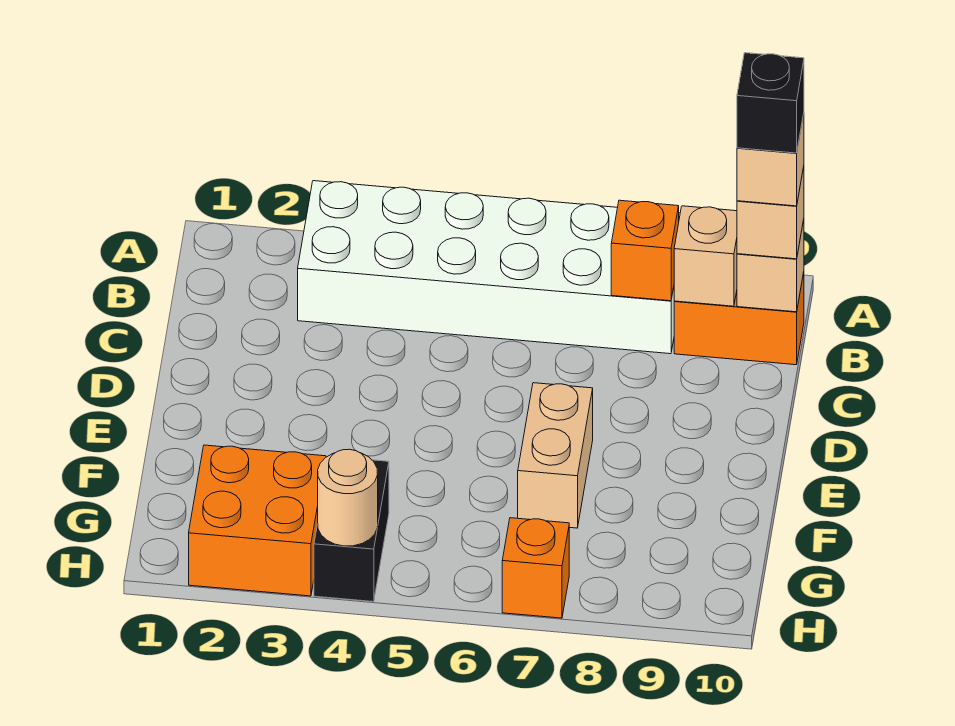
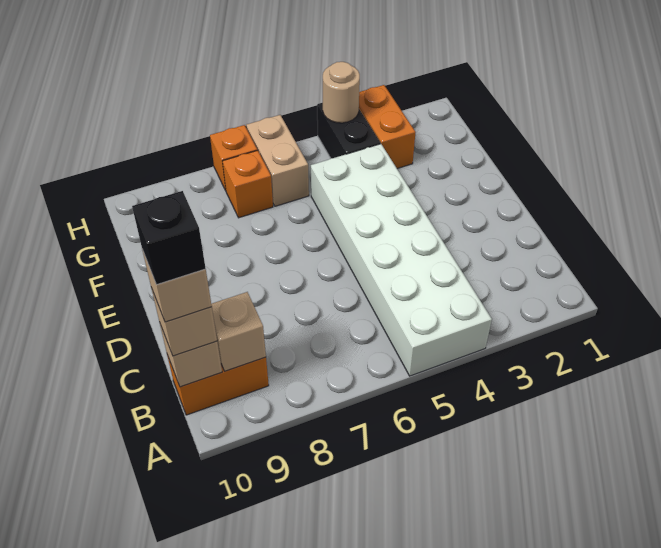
white 2x6 brick [298,181,680,354] -> white 2x6 brick turned to [311,144,492,376]
orange 1x1 brick [611,200,679,301] -> orange 1x1 brick moved to [223,150,273,218]
tan 1x2 brick [518,383,593,528] -> tan 1x2 brick moved to [246,115,309,206]
orange 2x2 brick [189,445,326,596] -> orange 1x2 brick [359,85,416,169]

